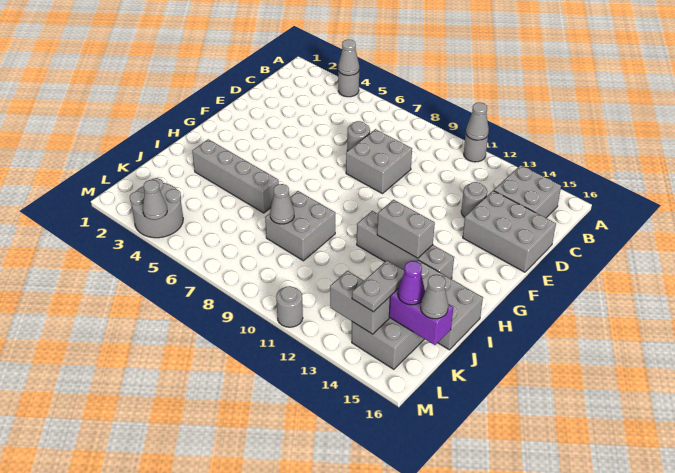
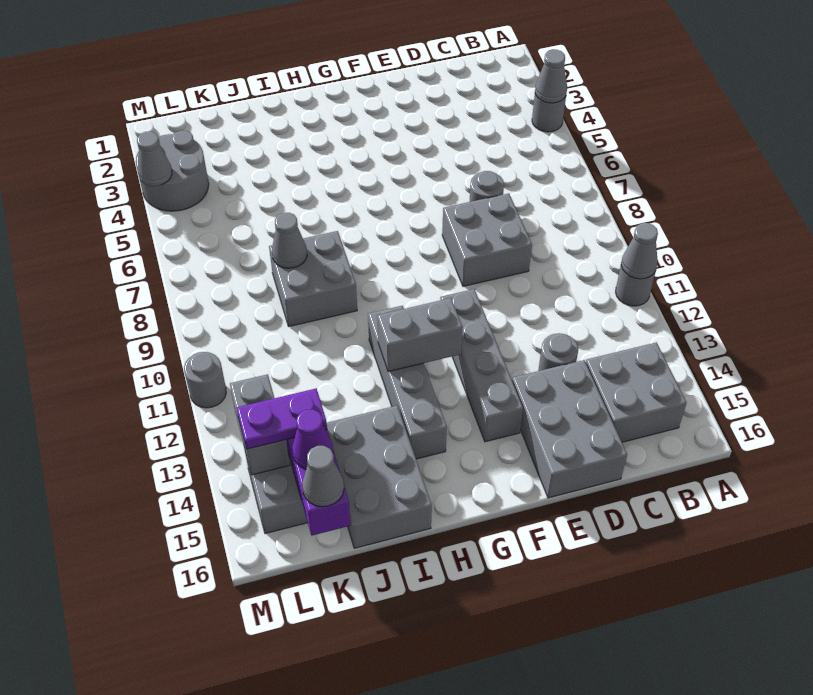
grey 1x2 brick [377,200,435,258] -> grey 1x2 brick turned to [377,298,463,372]
grey 1x4 brick [192,139,279,213] -> grey 1x4 brick moved to [440,289,523,442]
grey 1x2 plate [352,260,404,312] -> purple 1x2 plate [237,388,327,449]

